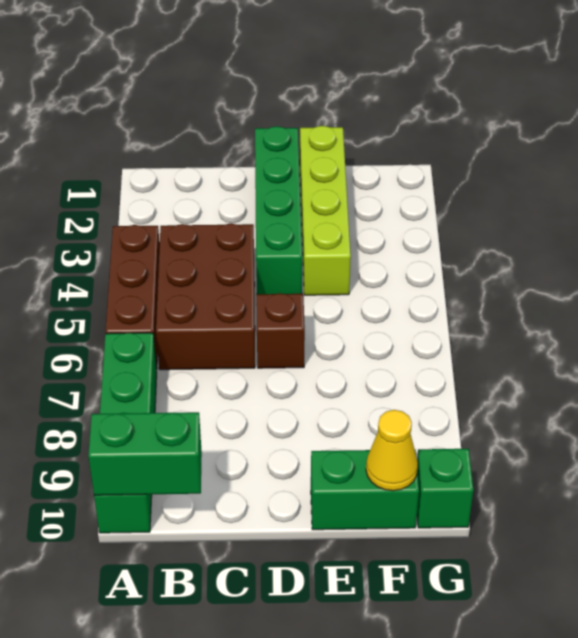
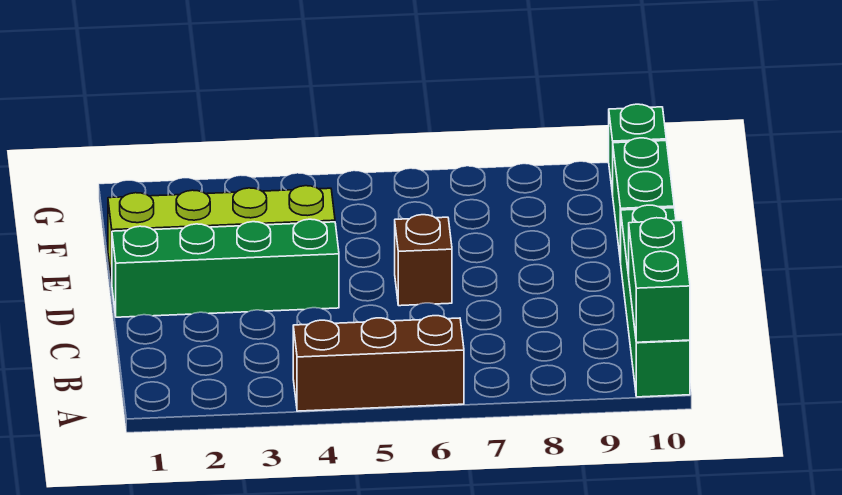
green 1x4 brick [94,333,157,533] -> green 1x4 brick turned to [621,205,690,397]
brown 2x3 brick [156,223,255,370] -> none
yellow 1x1 cone [366,410,418,491] -> none

